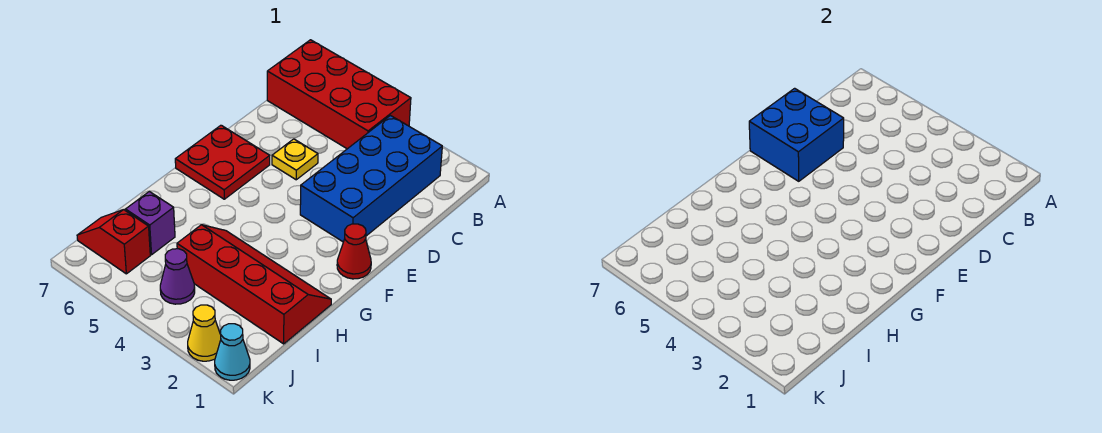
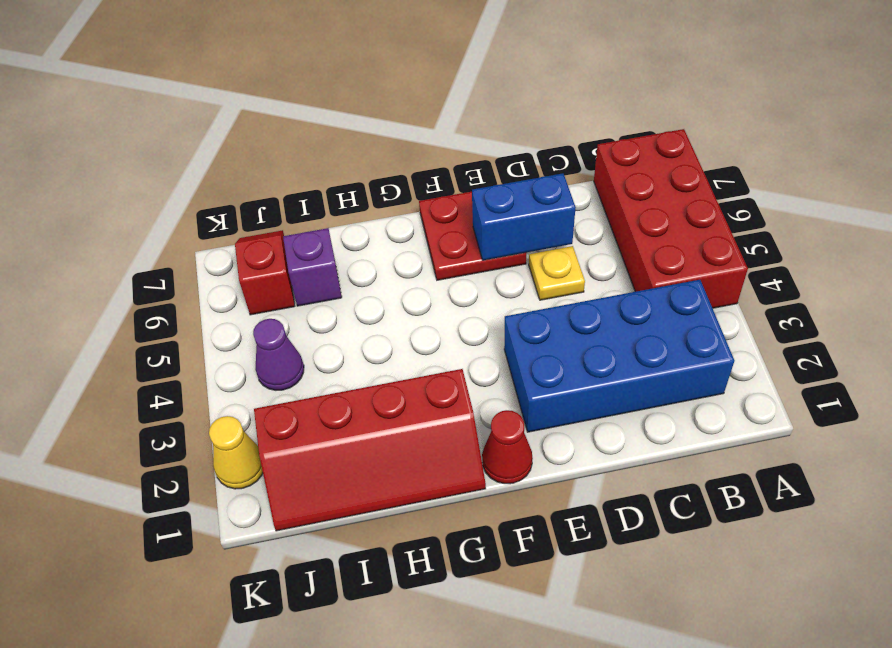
blue 2x2 brick [749,88,844,181] -> blue 1x2 brick [472,173,576,260]
red 2x4 slope [177,225,331,344] -> red 2x4 slope turned to [254,369,486,531]
cyan 1x1 cone [215,324,250,380] -> none

